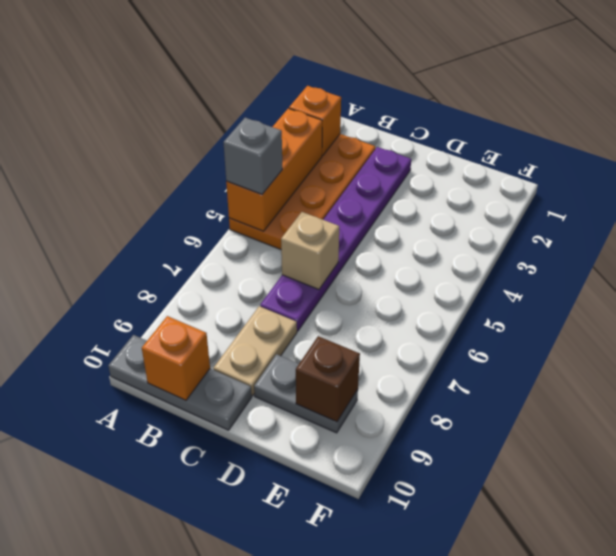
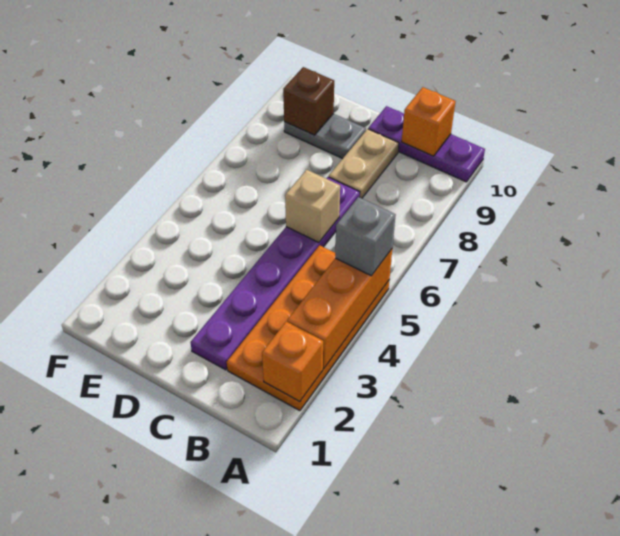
grey 1x3 plate [109,335,252,430] -> purple 1x3 plate [368,106,485,182]

